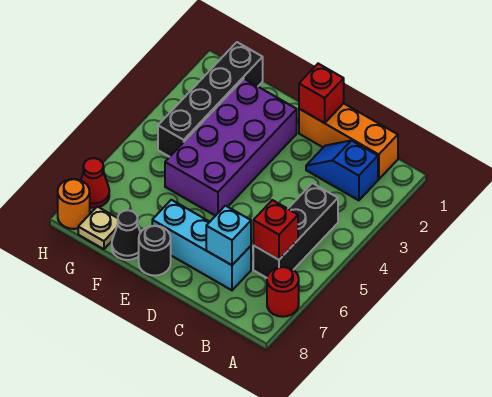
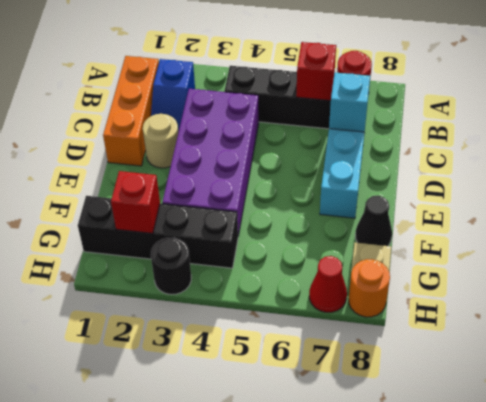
red 1x1 brick [299,64,344,123] -> red 1x1 brick moved to [111,171,160,233]
none -> tan 1x1 round brick [143,114,178,168]
purple 2x4 brick [165,79,297,216] -> purple 2x4 brick turned to [162,89,259,236]
black 1x1 round brick [139,226,171,276] -> black 1x1 round brick moved to [151,238,191,294]

